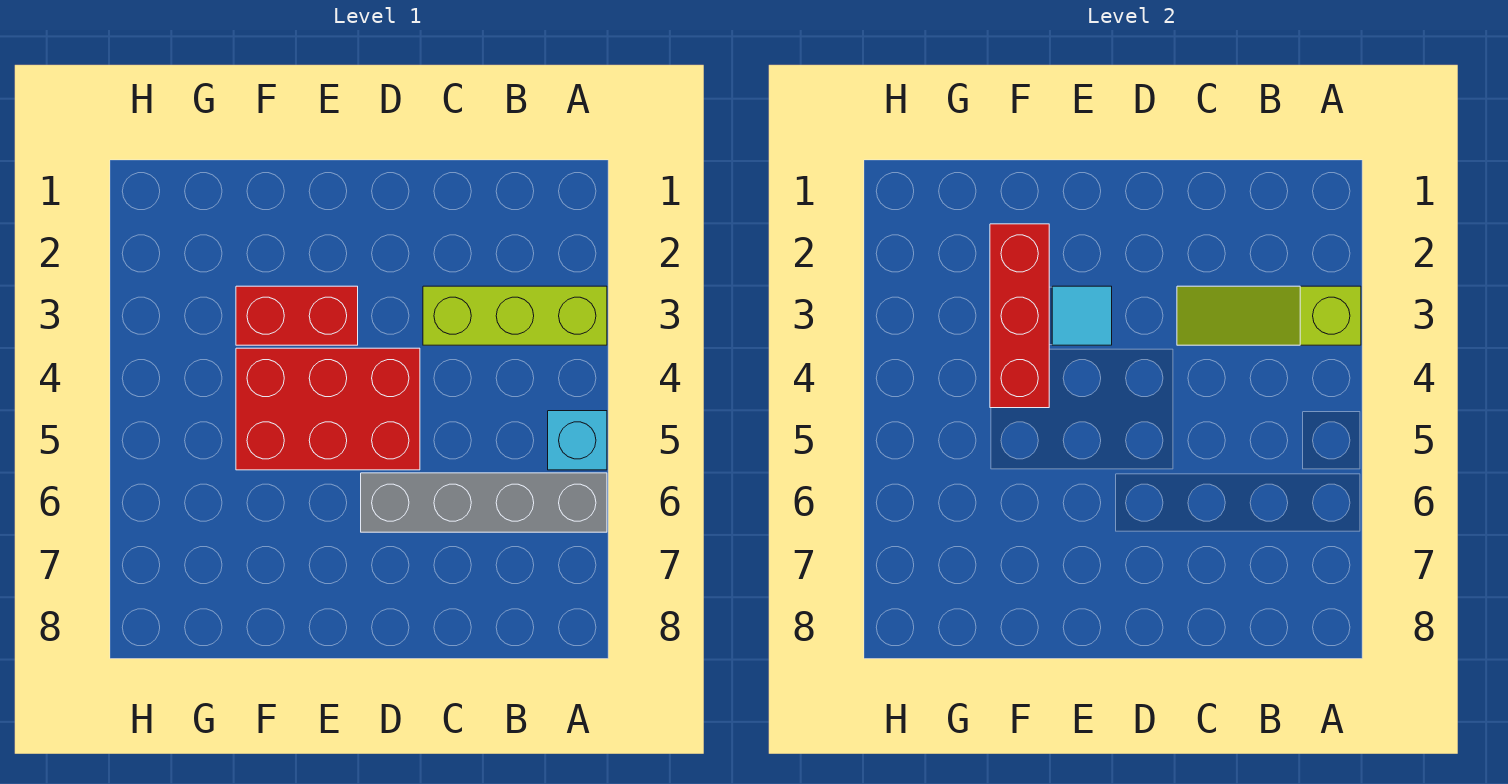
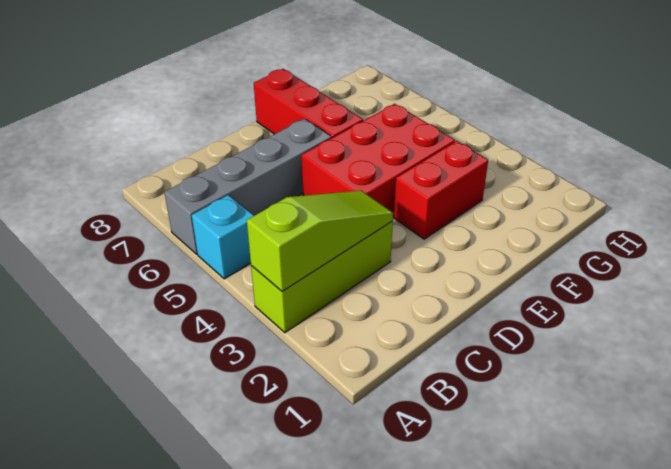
cyan 1x1 tile [1052,286,1112,345] -> none
red 1x3 brick [990,224,1049,408] -> red 1x3 brick moved to [254,69,363,138]

